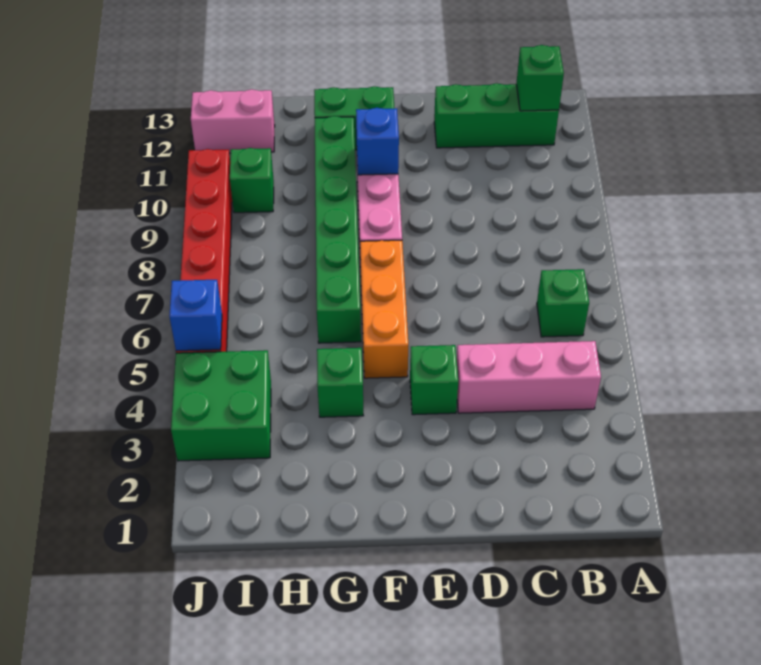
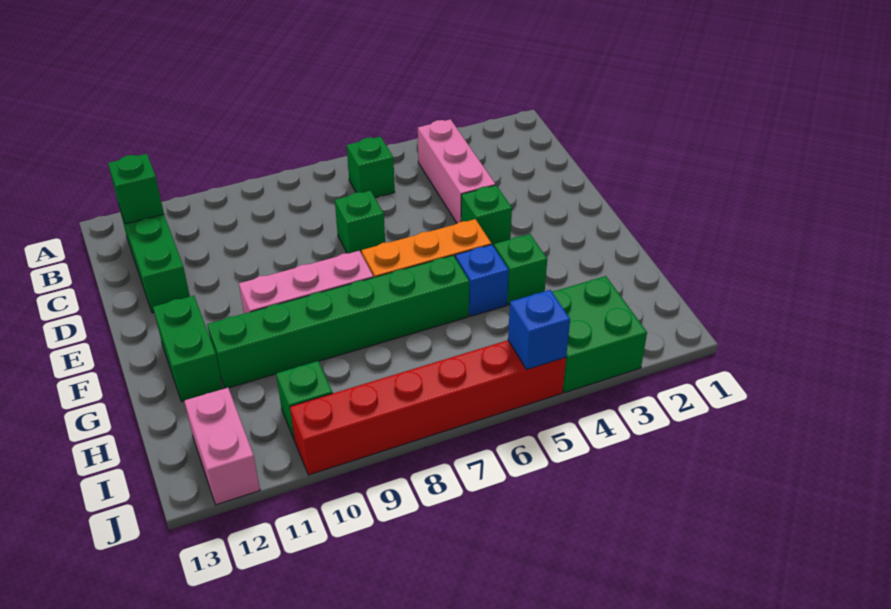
none -> green 1x1 brick [335,191,385,254]
blue 1x1 brick [356,108,399,175] -> blue 1x1 brick moved to [455,245,509,316]

